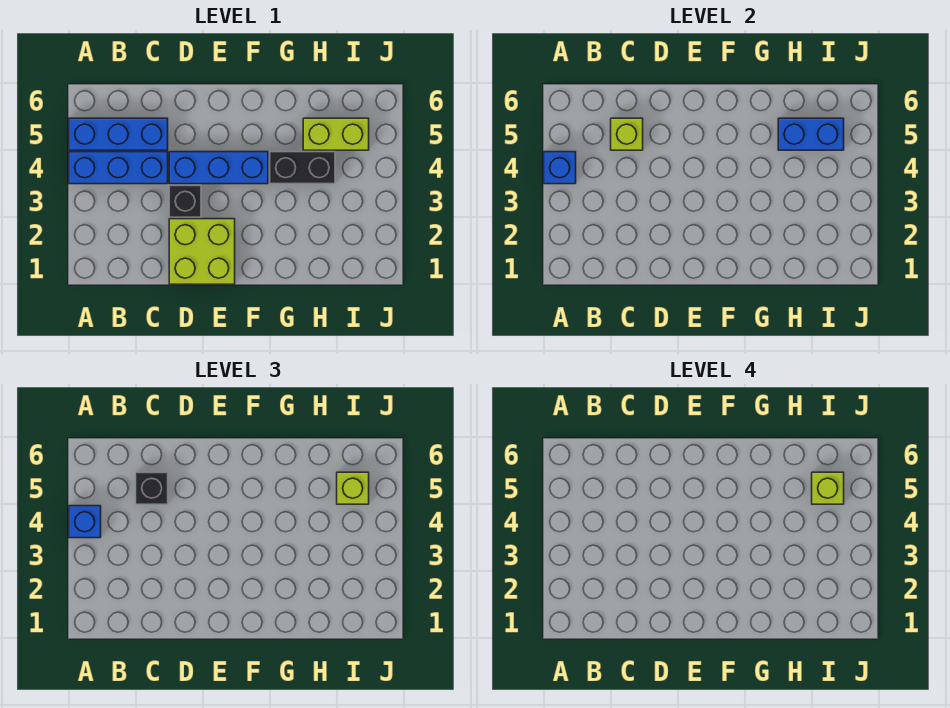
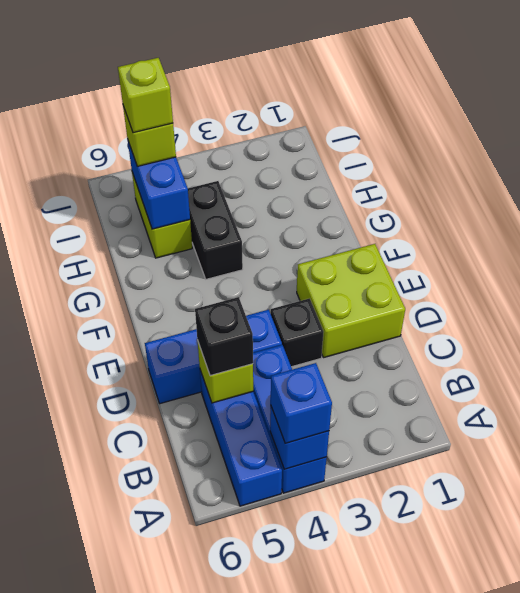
blue 1x3 brick [169,152,268,184] -> blue 1x3 brick turned to [145,310,282,404]

